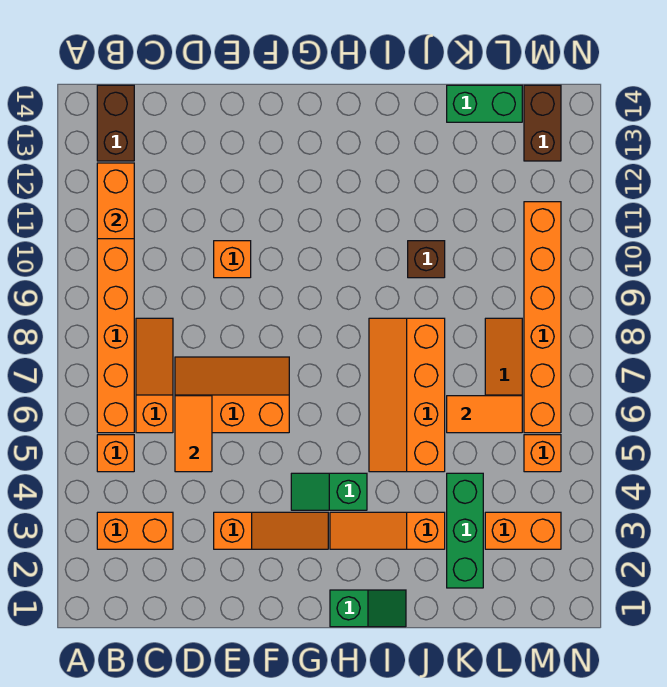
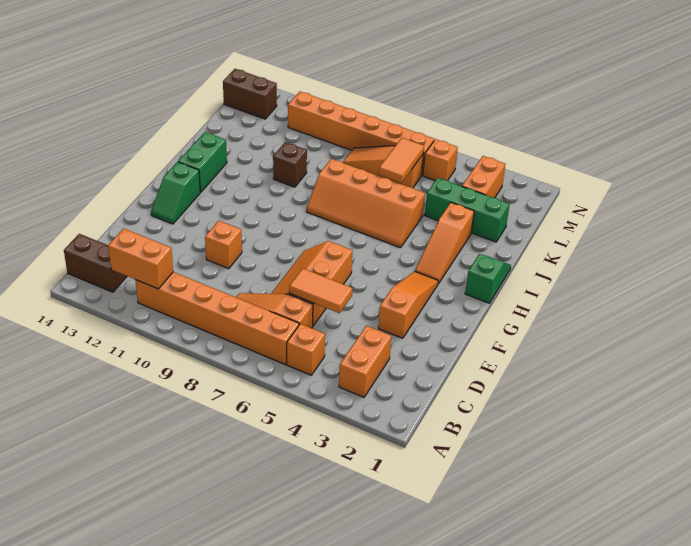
green 1x2 slope [291,473,367,510] -> green 1x2 slope moved to [151,162,200,224]
green 1x2 brick [447,85,522,122] -> green 1x2 brick moved to [178,132,227,192]

